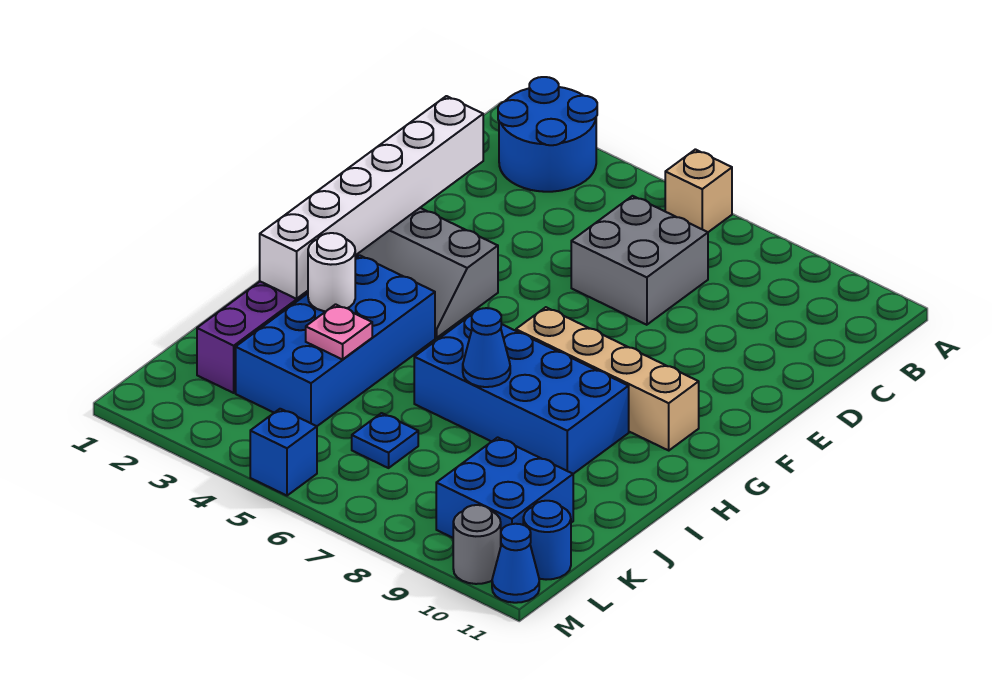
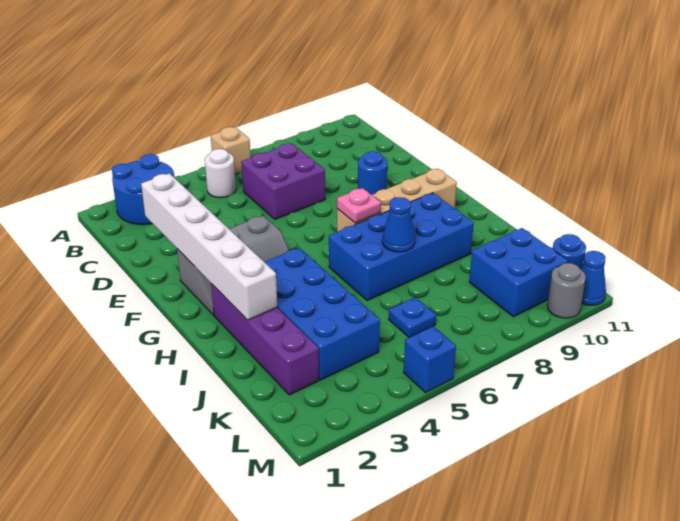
grey 2x2 brick [571,196,708,325] -> purple 2x2 brick [241,143,325,219]
none -> blue 1x1 round brick [358,151,387,195]
white 1x1 round brick [308,233,355,311] -> white 1x1 round brick moved to [205,149,236,198]
pink 1x1 plate [306,304,372,360] -> pink 1x1 plate moved to [337,188,381,223]

